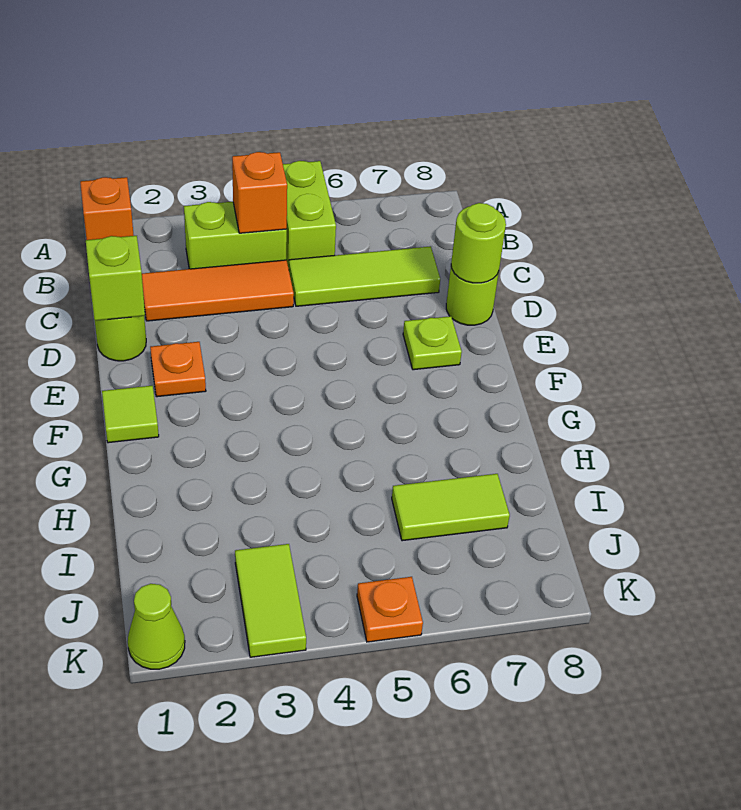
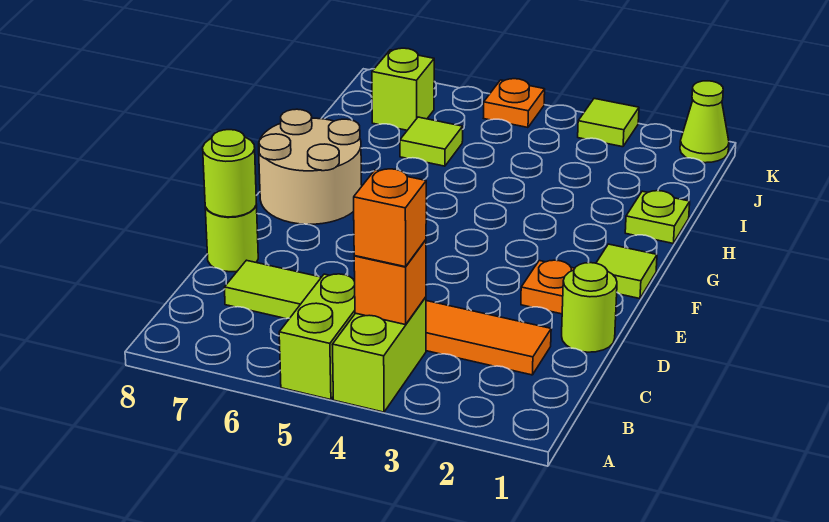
orange 1x1 brick [80,177,134,240] -> orange 1x1 brick moved to [354,169,426,267]
lime 1x2 brick [184,202,287,269] -> lime 1x2 brick turned to [332,297,426,412]
lime 1x1 brick [86,236,145,321] -> lime 1x1 brick moved to [372,48,434,130]
lime 1x1 plate [403,316,462,370] -> lime 1x1 plate moved to [625,191,690,243]
none -> tan 2x2 round brick [259,109,362,224]
lime 1x2 tile [392,474,510,541] -> lime 1x1 tile [400,117,463,166]
lime 1x2 tile [235,544,306,657] -> lime 1x1 tile [578,99,639,147]

